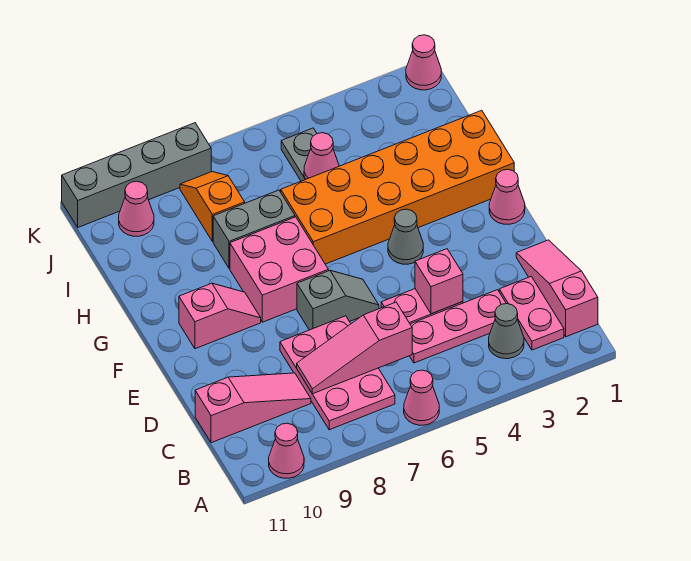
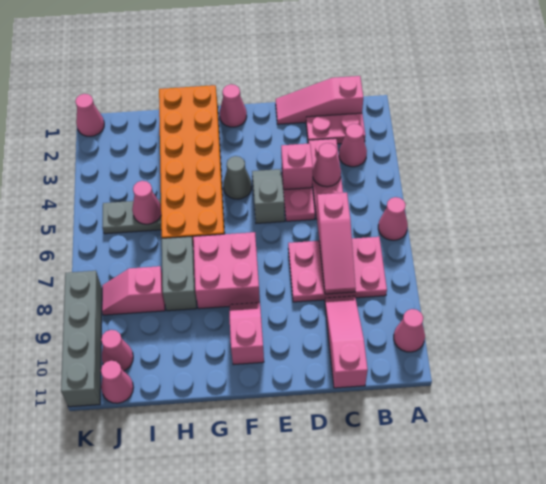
grey 1x1 cone [489,304,524,359] -> pink 1x1 cone [339,124,367,167]
none -> pink 1x1 cone [313,143,341,187]
grey 1x2 slope [297,270,379,330] -> grey 1x2 slope moved to [252,169,285,223]
orange 1x2 slope [180,172,245,242] -> pink 1x2 slope [102,266,165,315]
none -> pink 1x1 cone [101,361,133,403]

